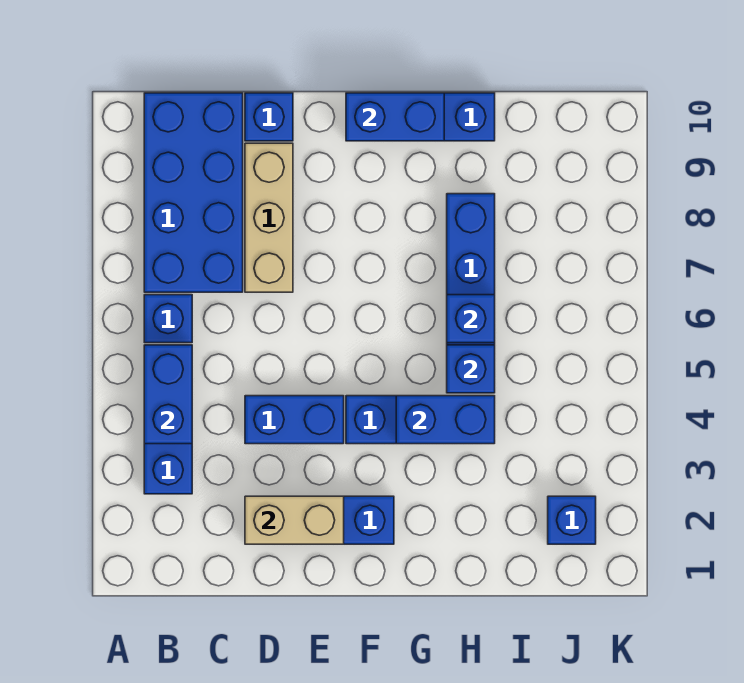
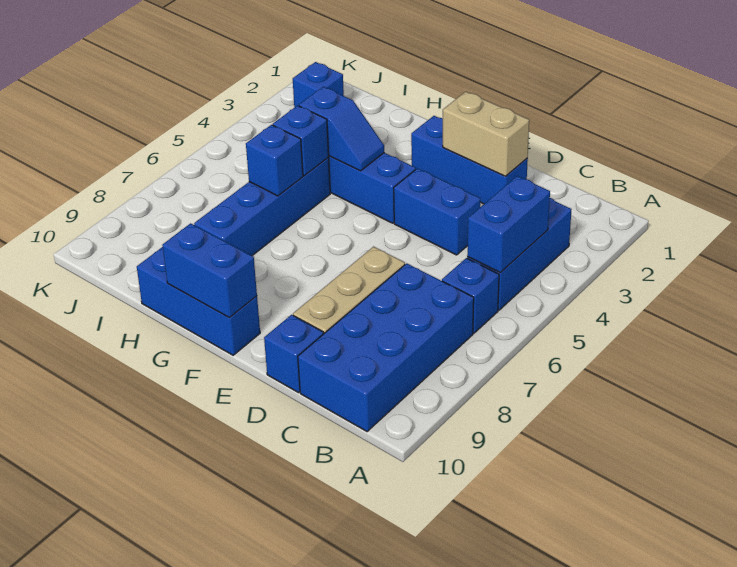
blue 1x2 brick [396,396,495,444] -> blue 1x2 slope [299,87,384,171]

